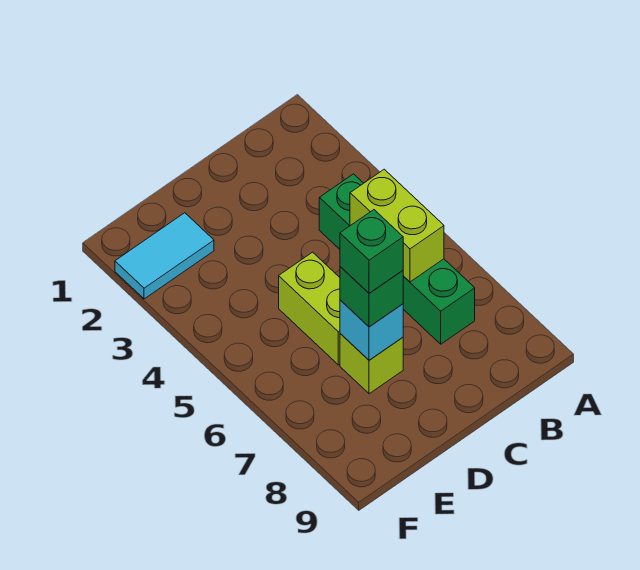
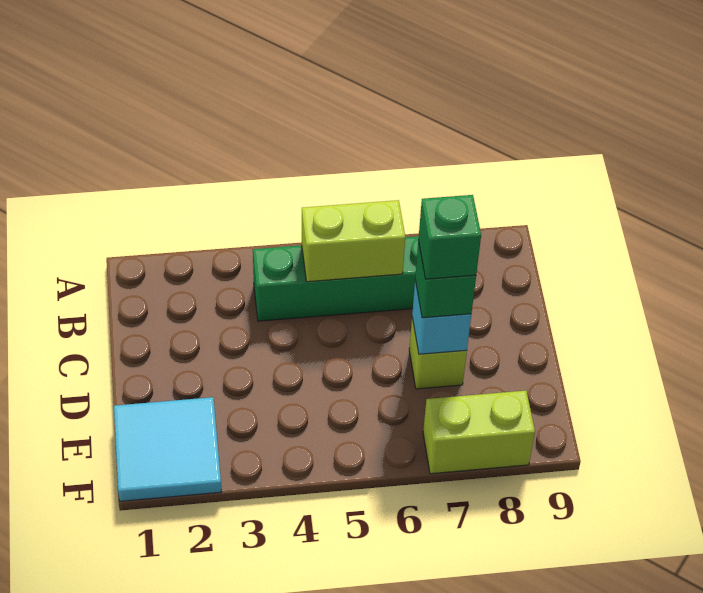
lime 1x2 brick [279,252,340,365] -> lime 1x2 brick moved to [423,390,535,474]
cyan 1x2 tile [115,213,214,299] -> cyan 2x2 tile [114,397,222,501]

